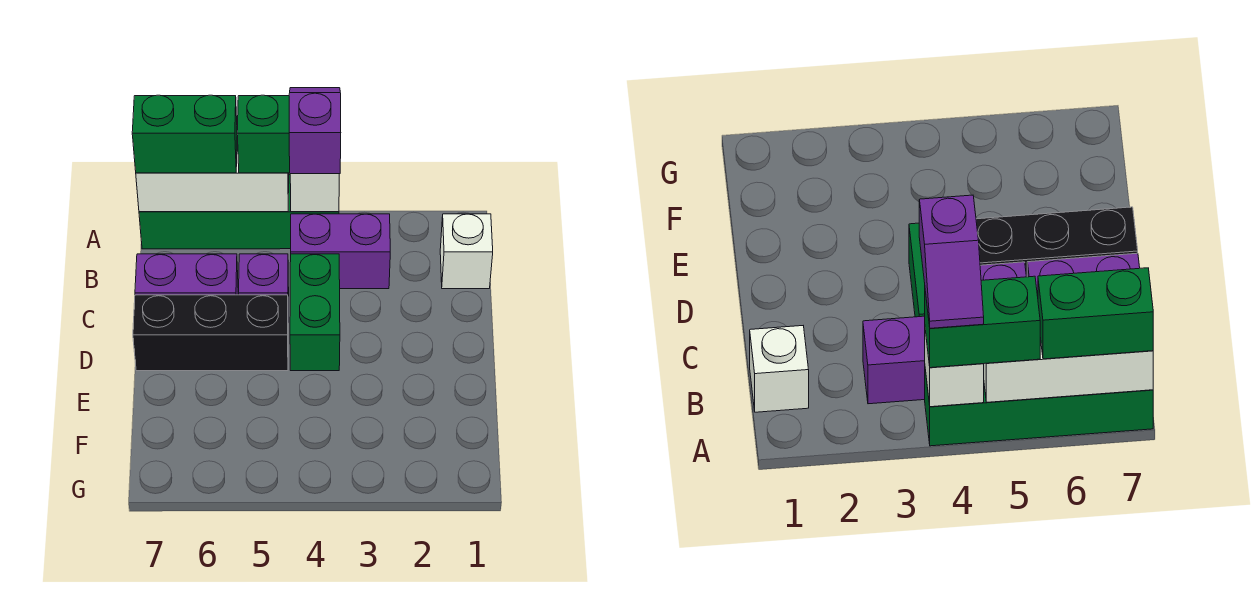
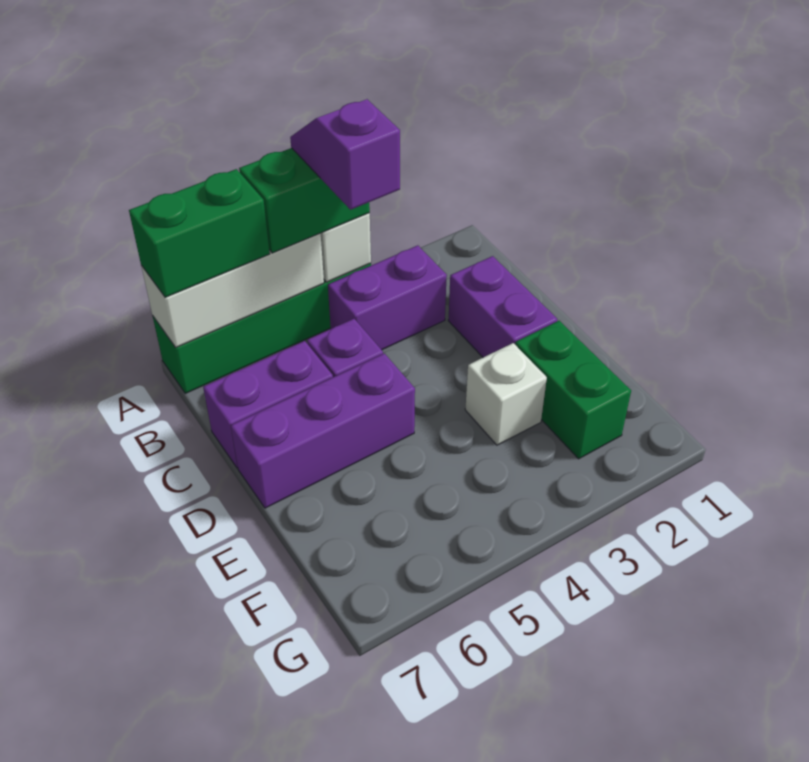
white 1x1 brick [440,214,493,289] -> white 1x1 brick moved to [465,343,547,445]
none -> purple 1x2 brick [448,256,557,357]
green 1x2 brick [290,254,340,371] -> green 1x2 brick moved to [515,321,631,459]
black 1x3 brick [133,295,288,371] -> purple 1x3 brick [231,353,415,508]

